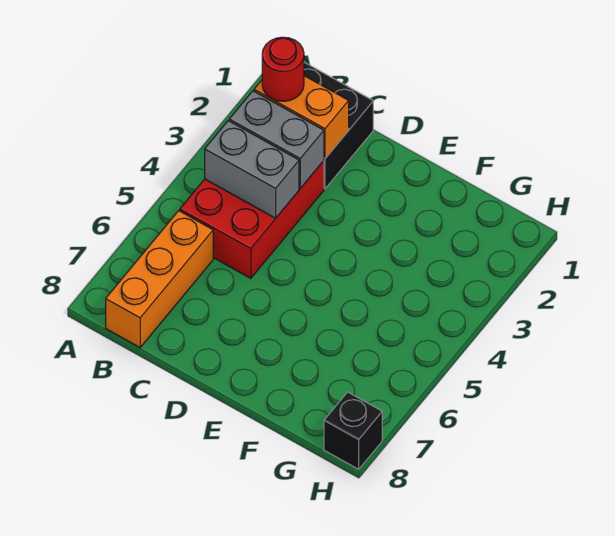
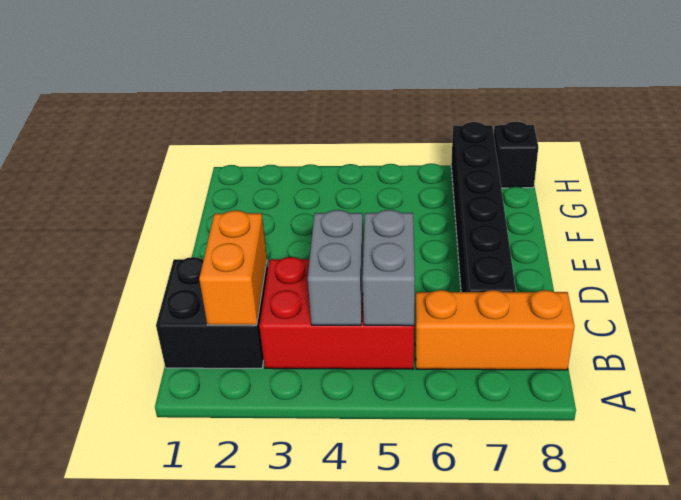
red 1x1 round brick [262,37,304,101] -> none
grey 1x2 brick [229,91,324,188] -> grey 1x2 brick moved to [362,210,415,326]
none -> black 1x6 brick [451,122,516,292]

